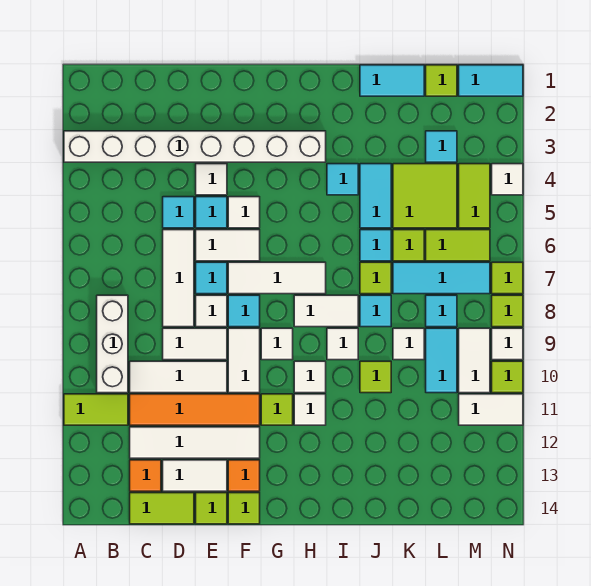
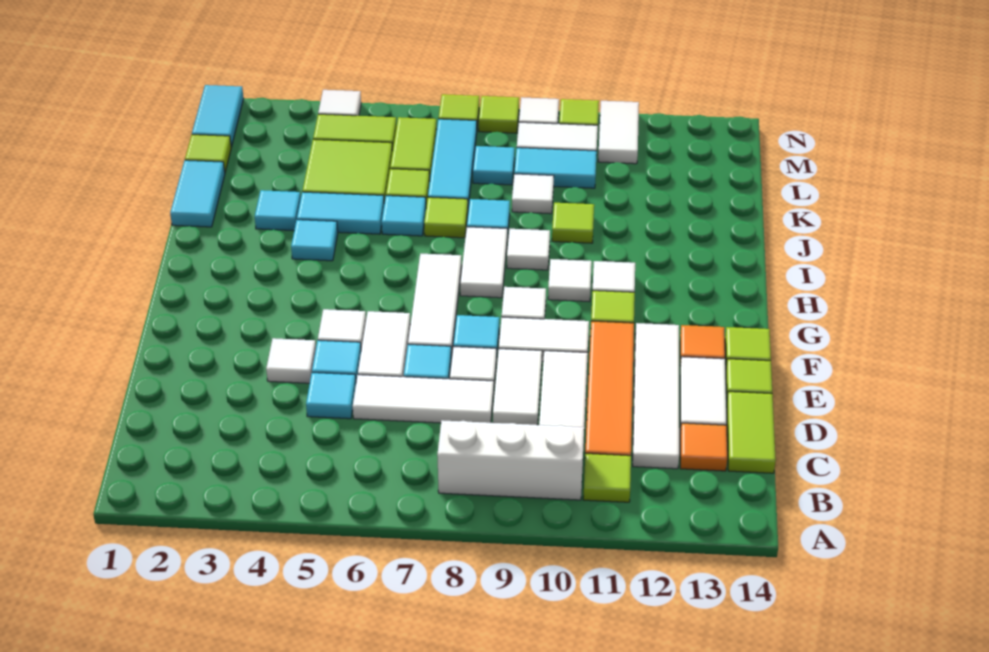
white 1x8 brick [64,131,326,162] -> none
lime 1x2 tile [64,394,128,425] -> lime 1x1 tile [583,454,631,502]
cyan 1x1 tile [426,131,457,162] -> cyan 1x1 tile moved to [255,190,301,231]

